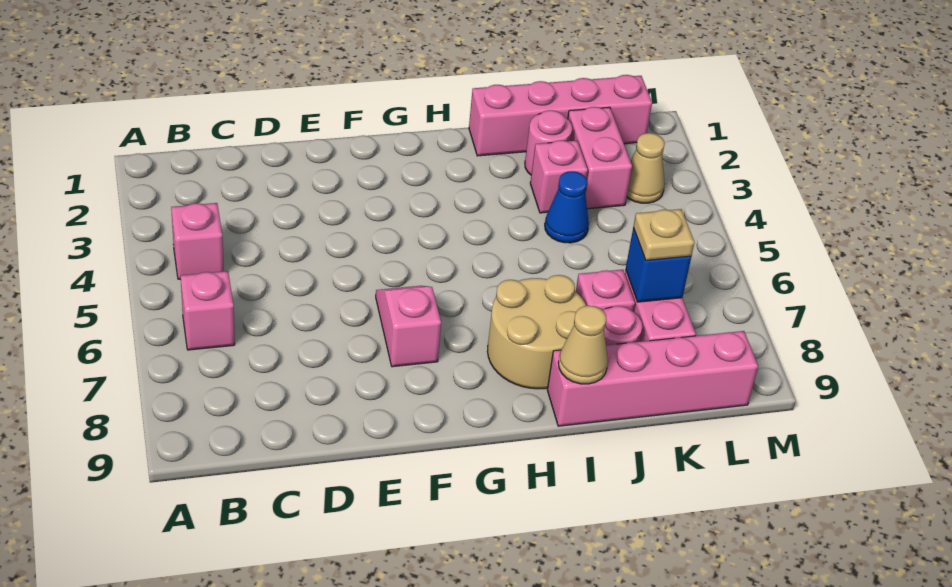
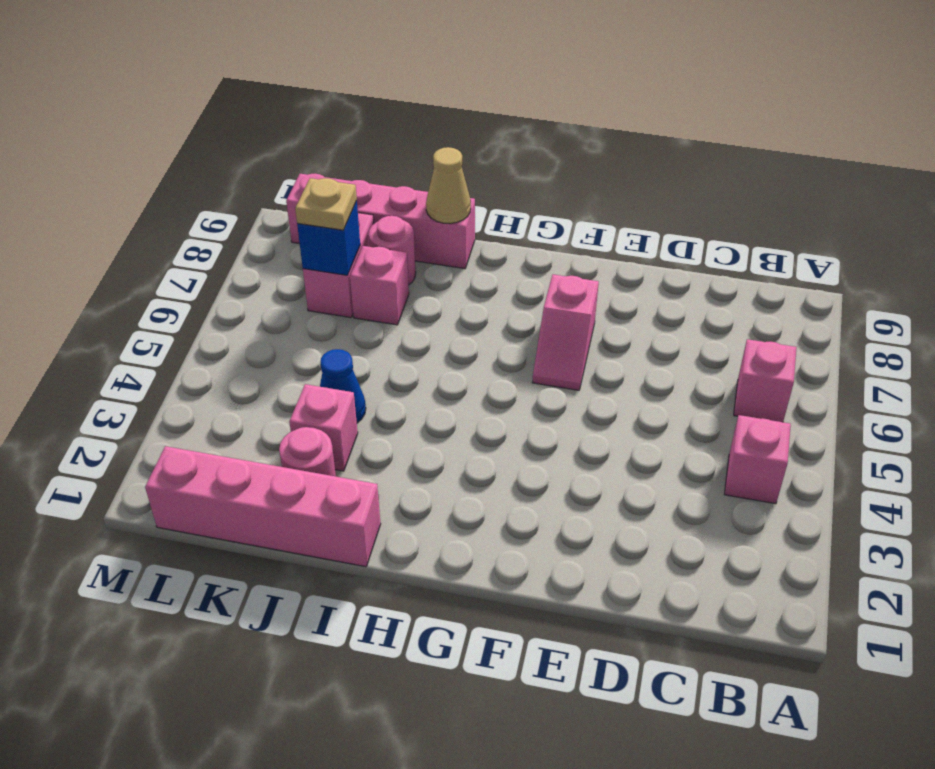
tan 2x2 round brick [487,275,586,389] -> none
pink 1x2 brick [568,107,632,209] -> none
tan 1x1 cone [627,133,665,203] -> none

